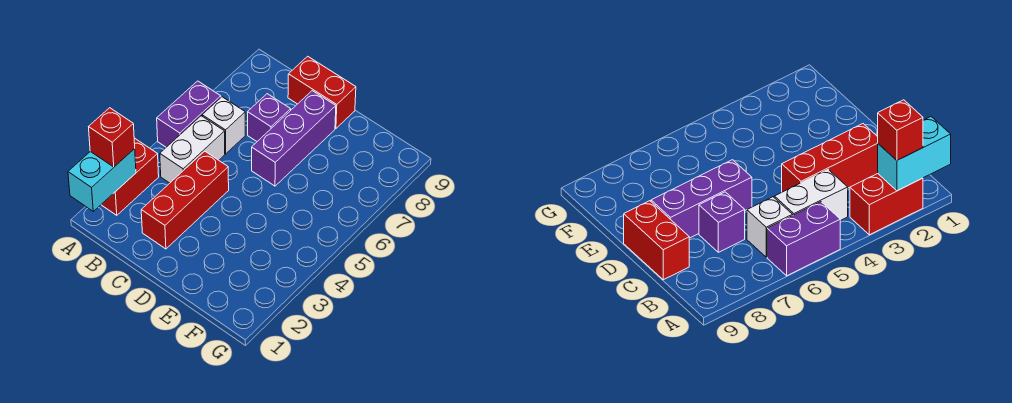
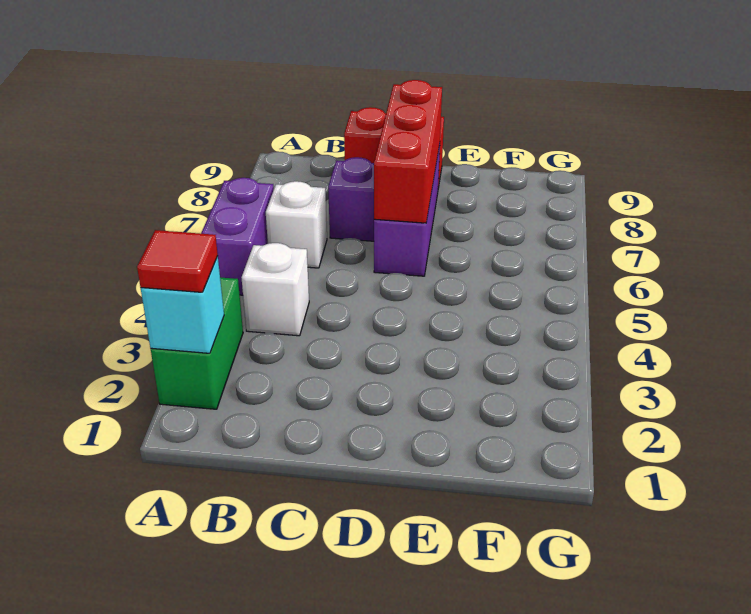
cyan 1x2 brick [68,149,136,211] -> cyan 1x1 brick [141,256,224,353]
red 1x2 brick [101,138,159,215] -> green 1x2 brick [151,277,243,409]
red 1x1 brick [89,108,135,167] -> red 1x1 tile [137,230,218,292]
white 1x2 brick [160,116,225,183] -> white 1x1 brick [241,243,309,336]
red 1x3 brick [141,151,229,249] -> red 1x3 brick moved to [374,80,442,223]

